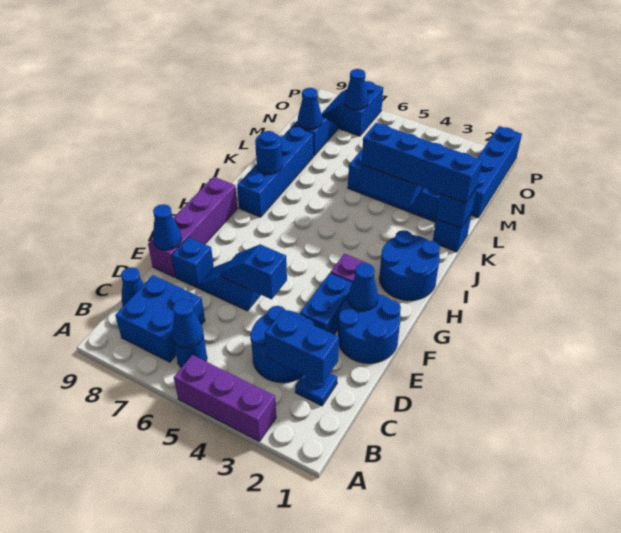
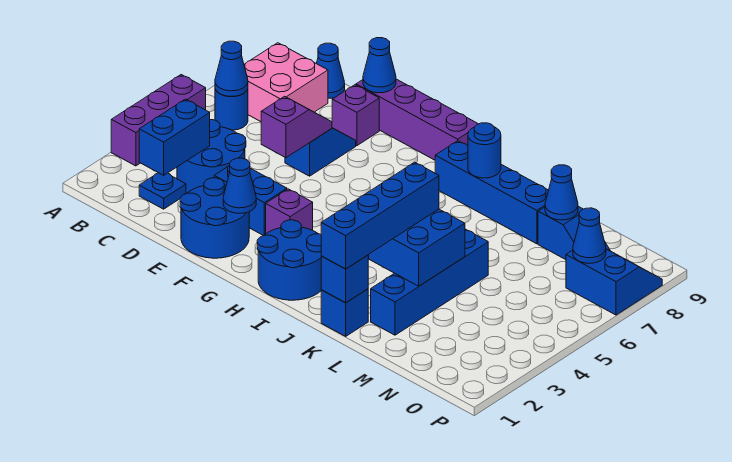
blue 2x2 brick [115,275,205,362] -> pink 2x2 brick [244,43,328,122]
blue 1x2 slope [221,244,287,299] -> purple 1x2 slope [261,96,332,158]
blue 1x1 brick [172,237,214,288] -> purple 1x1 brick [332,85,379,146]
blue 1x4 brick [471,126,522,218] -> none

